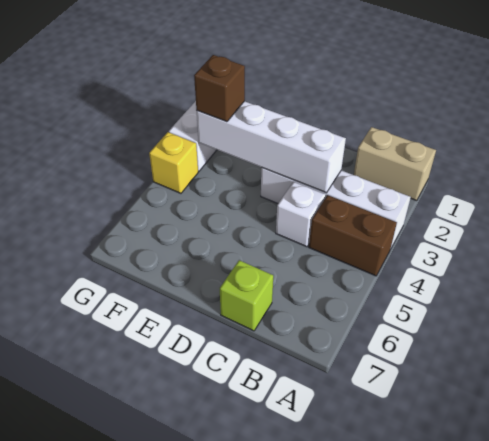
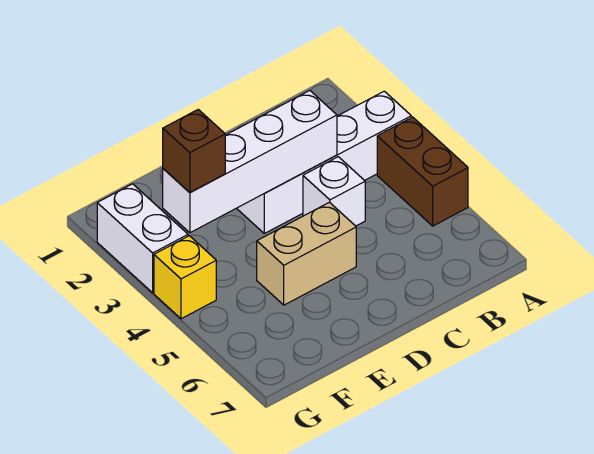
tan 1x2 brick [354,127,436,201] -> tan 1x2 brick moved to [257,202,356,305]
brown 1x2 brick [309,195,397,276] -> brown 1x2 brick turned to [377,117,468,226]
lime 1x1 brick [220,260,273,331] -> none

